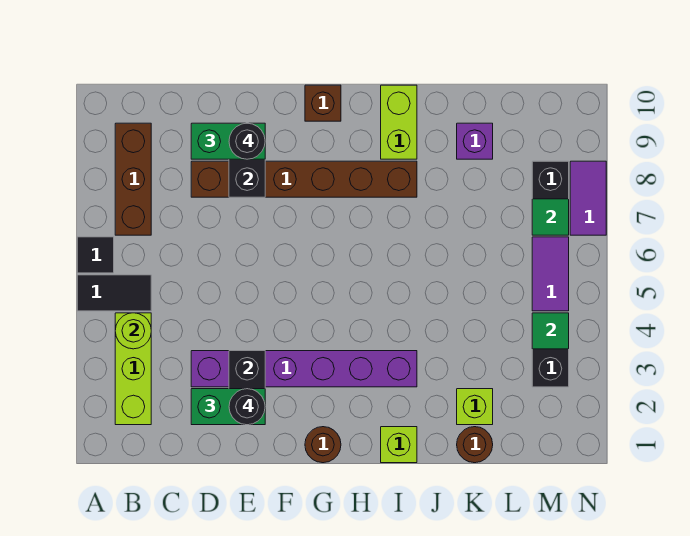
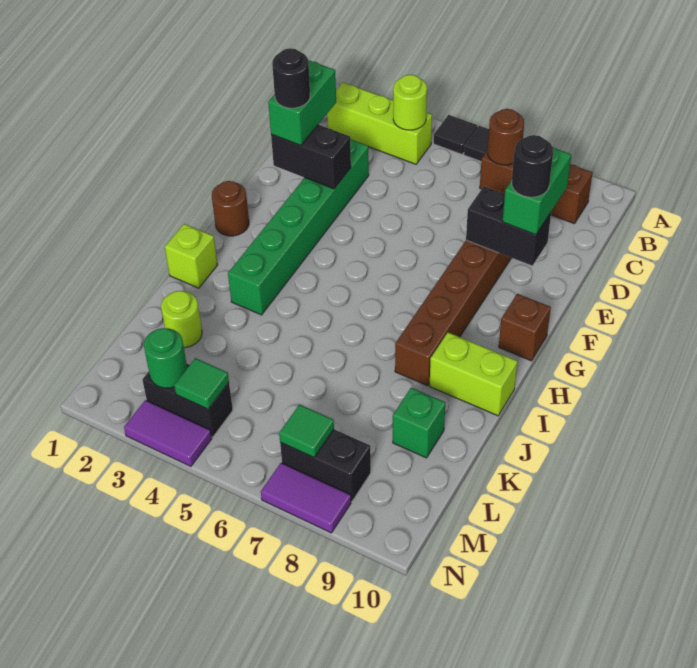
black 1x2 tile [77,275,151,311] -> black 1x1 tile [433,115,477,154]
purple 1x6 brick [191,351,417,387] -> green 1x6 brick [228,139,369,315]
brown 1x1 round brick [457,427,493,463] -> brown 1x1 round brick moved to [488,109,524,165]
lime 1x1 brick [457,389,493,425] -> lime 1x1 round brick [161,291,202,348]
purple 1x1 brick [457,123,493,159] -> green 1x1 brick [393,388,445,458]
none -> green 1x1 round brick [144,328,187,388]
purple 1x2 tile [532,237,569,311] -> purple 1x2 tile moved to [124,400,212,466]

